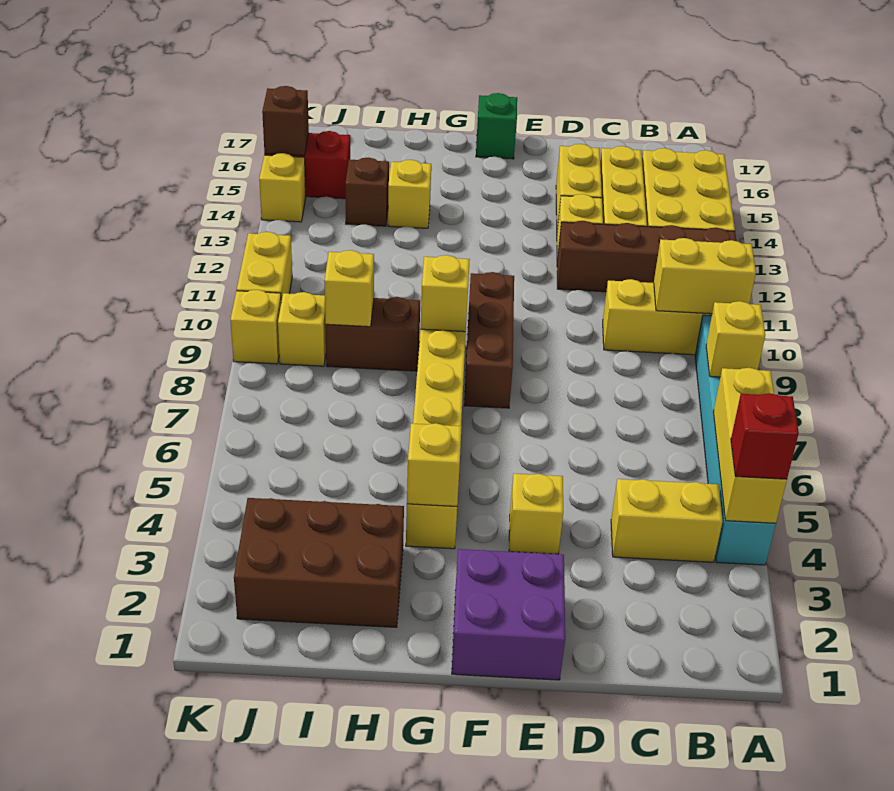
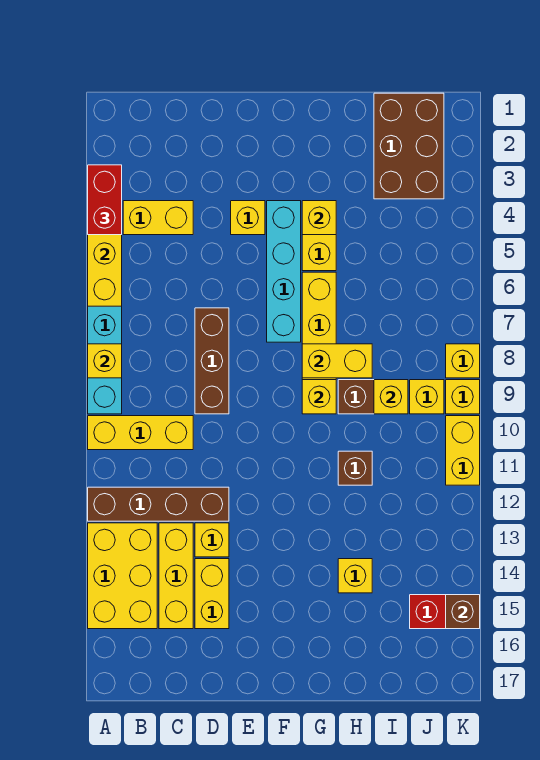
red 1x1 brick [731,393,799,479] -> red 1x2 brick [88,165,122,235]
yellow 1x2 brick [654,238,756,314] -> yellow 1x2 brick moved to [302,344,372,378]
purple 2x2 brick [452,549,565,680] -> none
none -> cyan 1x4 brick [267,201,301,342]
brown 1x3 brick [464,272,514,408] -> brown 1x3 brick moved to [195,308,229,414]
green 1x1 brick [476,93,517,159] -> none
brown 2x3 brick [234,498,404,627] -> brown 2x3 brick turned to [374,93,444,199]
brown 1x1 brick [345,158,389,226] -> brown 1x1 brick moved to [338,451,372,485]
yellow 1x1 brick [259,153,306,222] -> yellow 1x1 brick moved to [446,344,480,378]

